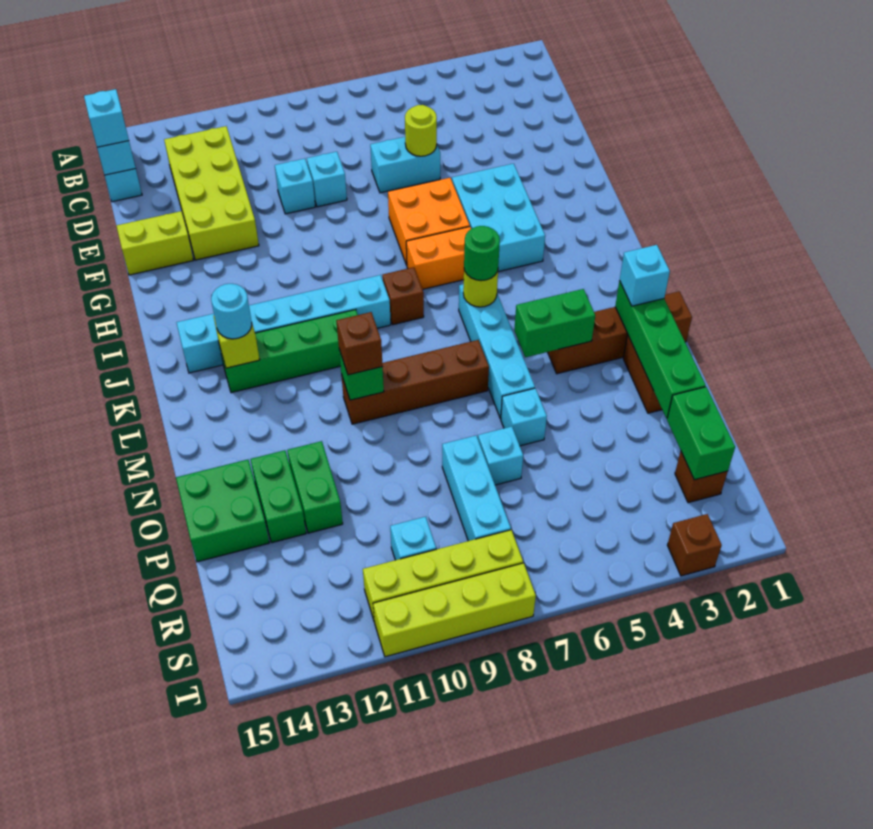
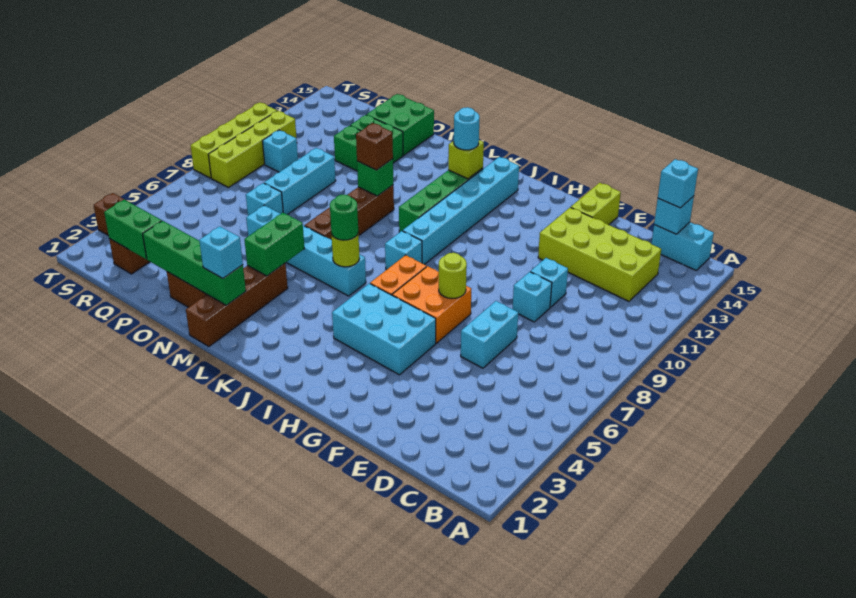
lime 1x1 round brick [405,105,437,156] -> lime 1x1 round brick moved to [439,253,467,298]
brown 1x1 brick [382,267,424,325] -> cyan 1x1 brick [385,231,422,269]
cyan 1x3 brick [442,436,511,541] -> cyan 1x3 brick turned to [264,148,336,215]

